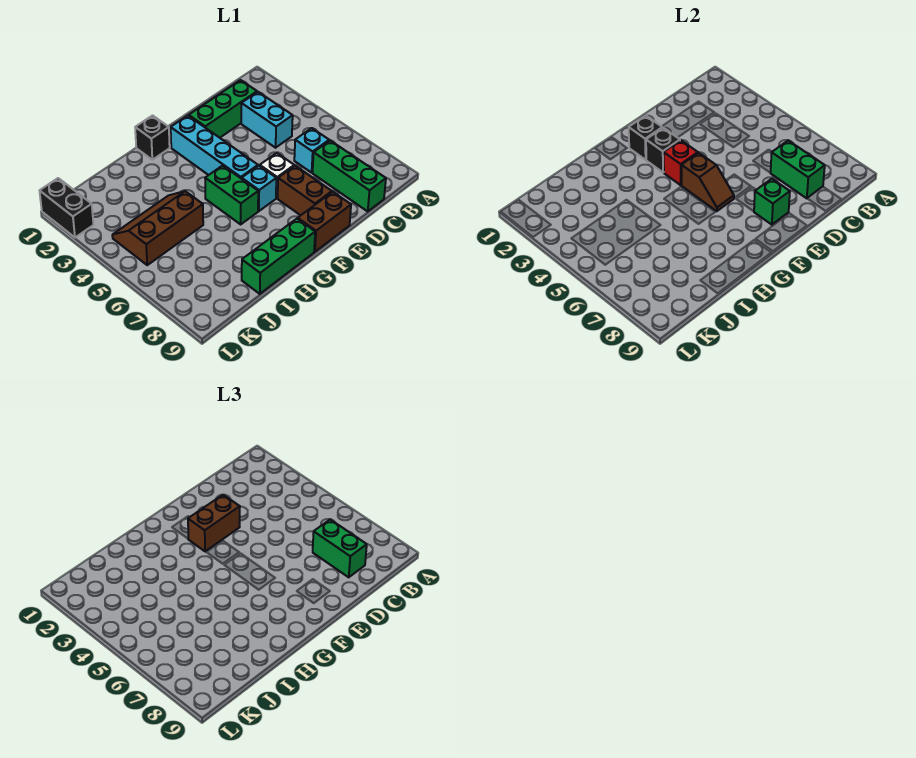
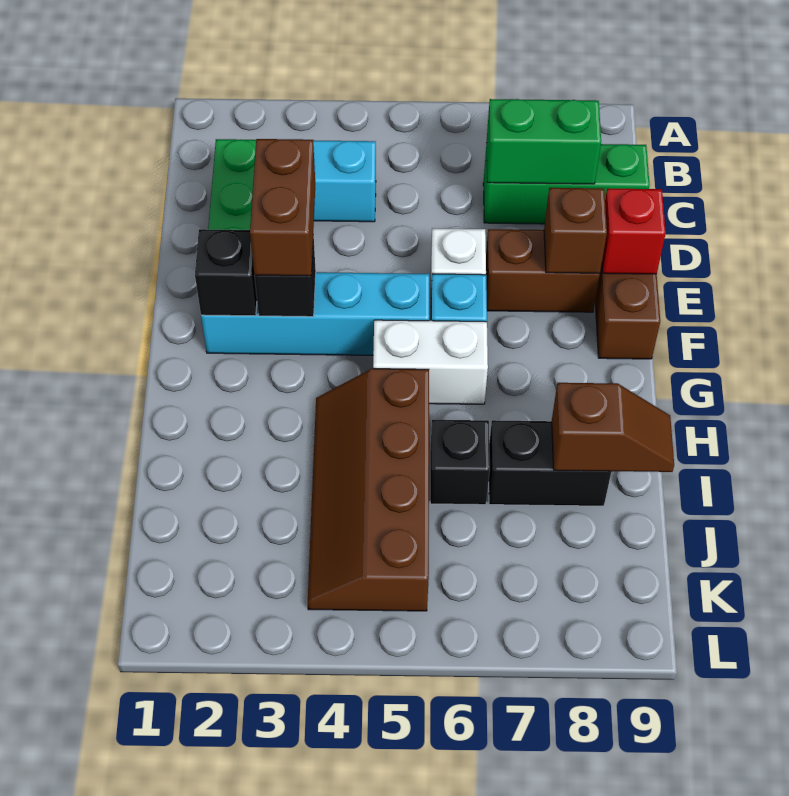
cyan 1x1 brick [294,128,329,173] -> none
green 1x2 brick [313,519,367,577] -> none
green 1x1 brick [754,179,790,225] -> brown 1x1 brick [544,188,607,274]
red 1x1 brick [664,140,698,185] -> red 1x1 brick moved to [602,188,666,274]
brown 1x2 slope [681,153,734,211] -> brown 1x2 slope moved to [552,383,674,472]
black 1x1 brick [135,116,170,160] -> black 1x1 brick moved to [430,420,490,505]
green 1x2 brick [205,166,258,224] -> white 1x2 brick [373,320,488,404]
green 1x3 brick [242,219,315,294] -> none
brown 2x3 slope [112,191,203,265] -> brown 2x4 slope [308,369,429,611]
black 1x2 brick [40,178,93,237] -> black 1x2 brick moved to [489,420,611,506]

